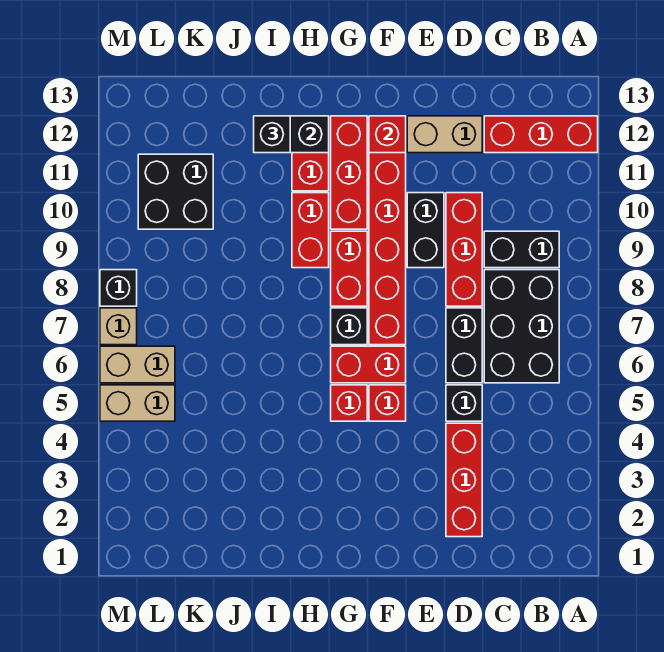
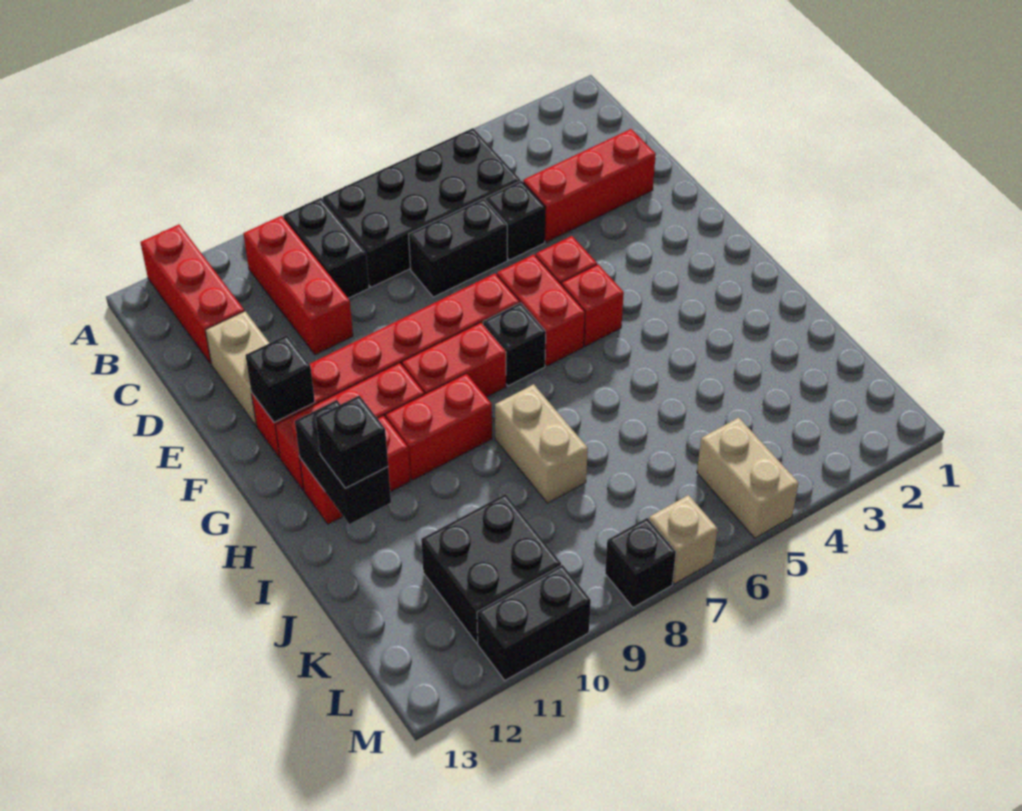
black 2x3 brick [484,270,559,383] -> black 2x4 brick [323,128,520,287]
red 1x3 brick [446,193,482,306] -> red 1x3 brick turned to [243,216,353,355]
black 1x2 brick [407,193,444,268] -> black 1x2 brick moved to [477,565,591,680]
red 1x1 brick [369,116,406,153] -> black 1x1 brick [245,335,315,423]
tan 1x2 brick [100,346,175,383] -> tan 1x2 brick moved to [495,384,588,503]

